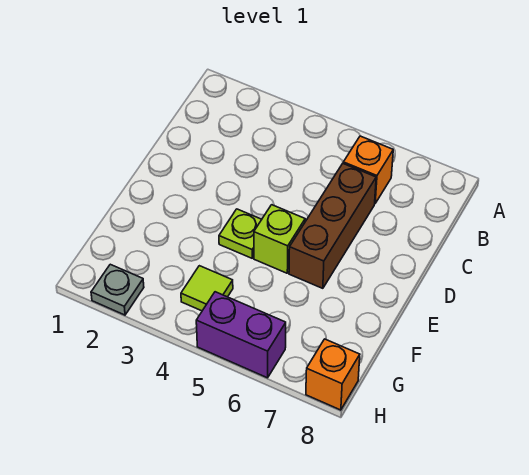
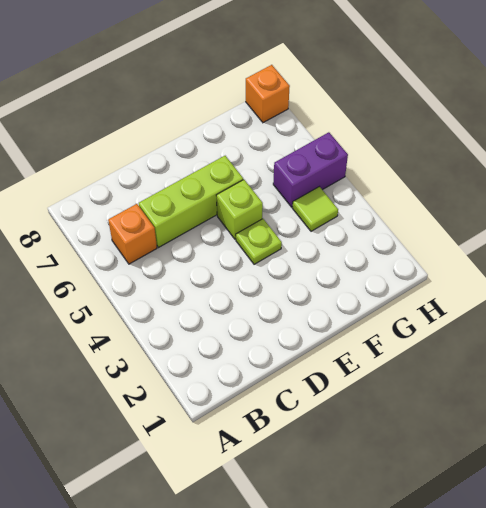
brown 1x3 brick [289,164,376,288] -> lime 1x3 brick [139,156,243,248]
grey 1x1 plate [91,264,144,315] -> none
purple 1x2 brick [196,292,286,378] -> purple 1x2 brick turned to [273,132,348,207]

